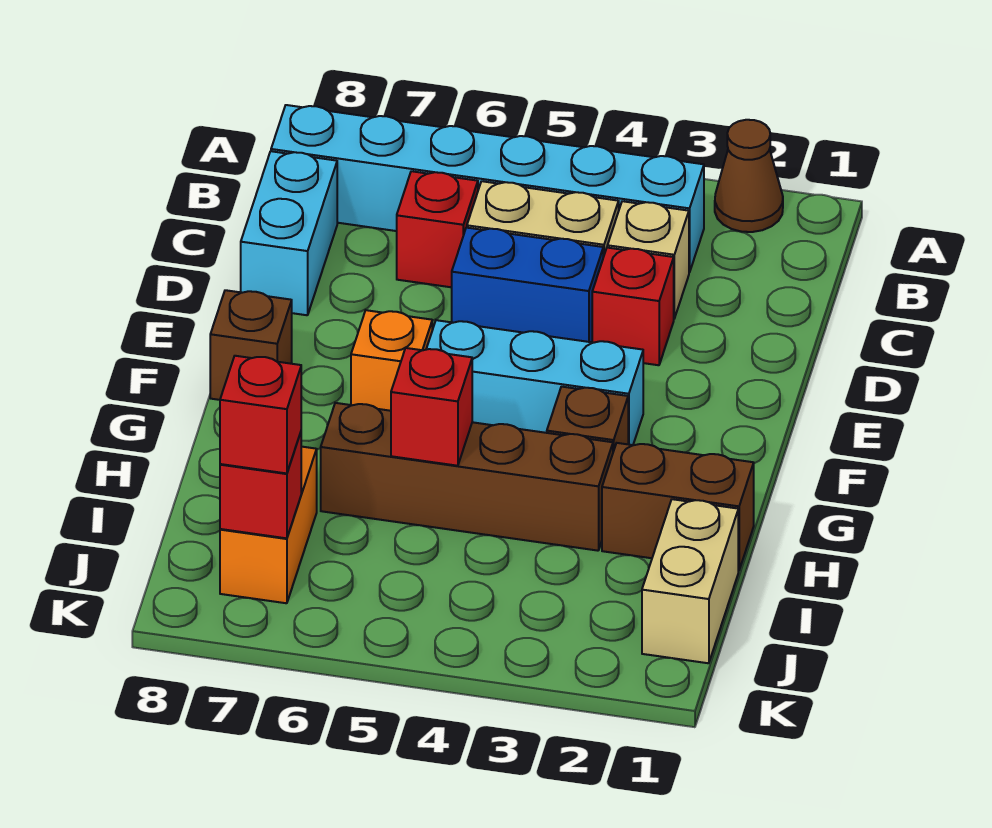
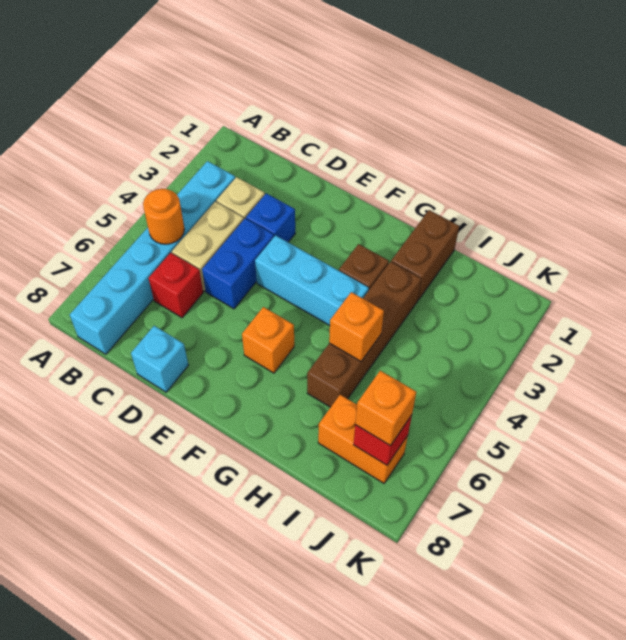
brown 1x1 cone [715,120,783,232] -> none
none -> orange 1x1 round brick [143,189,184,244]
cyan 1x2 brick [241,151,337,315] -> cyan 1x1 brick [131,326,188,392]
red 1x1 brick [592,248,674,365] -> blue 1x1 brick [246,193,295,242]
cyan 1x3 brick [426,320,643,445] -> cyan 1x3 brick turned to [255,235,369,326]
brown 1x1 brick [210,290,292,400] -> none
red 1x1 brick [391,348,472,466] -> orange 1x1 brick [329,292,384,361]
tan 1x2 brick [642,499,738,663] -> none
red 1x1 brick [220,356,301,473] -> orange 1x1 brick [355,371,416,446]

